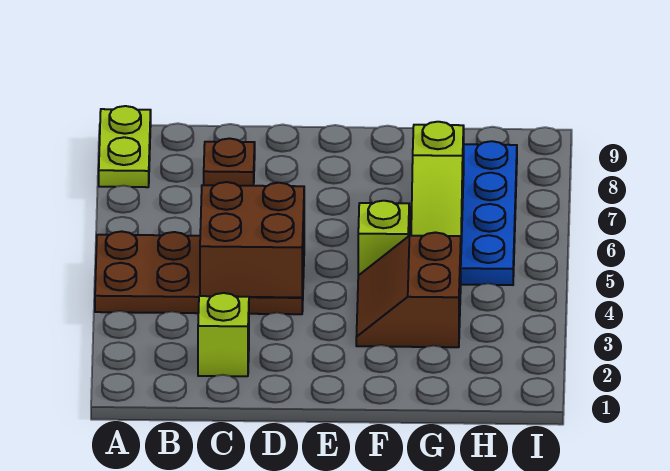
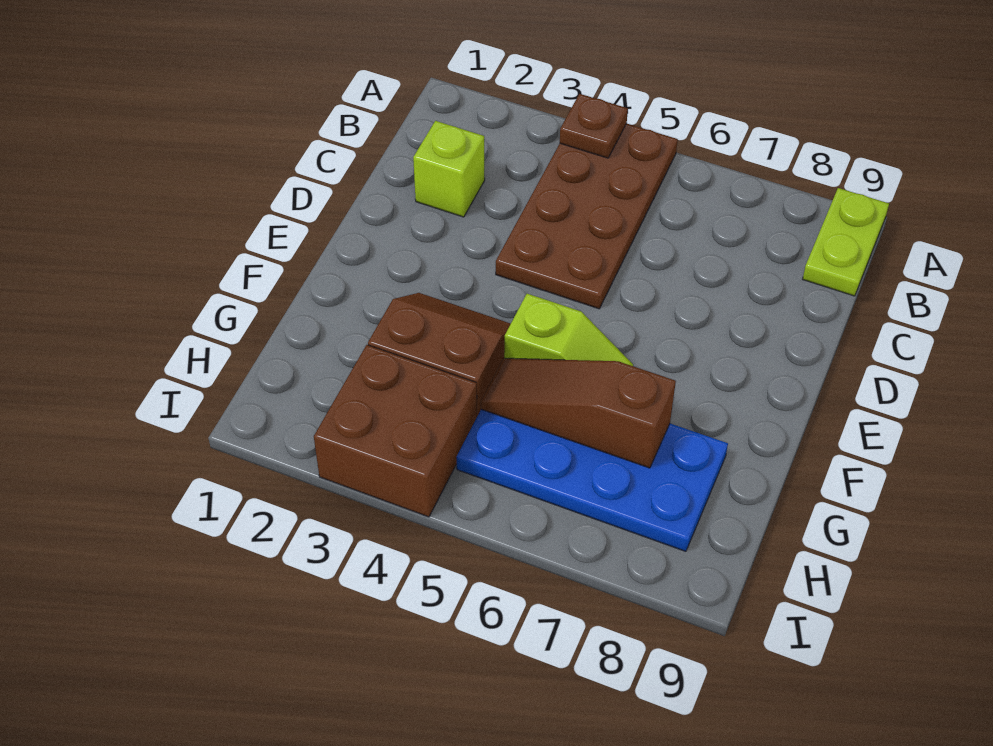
lime 1x2 plate [99,106,151,187] -> lime 1x2 plate turned to [803,188,889,296]
brown 2x2 brick [200,182,304,297] -> brown 2x2 brick moved to [314,345,477,517]
brown 1x1 plate [204,139,255,186] -> brown 1x1 plate moved to [560,94,628,158]
lime 1x3 slope [411,122,464,243] -> brown 1x3 slope [481,358,676,468]

